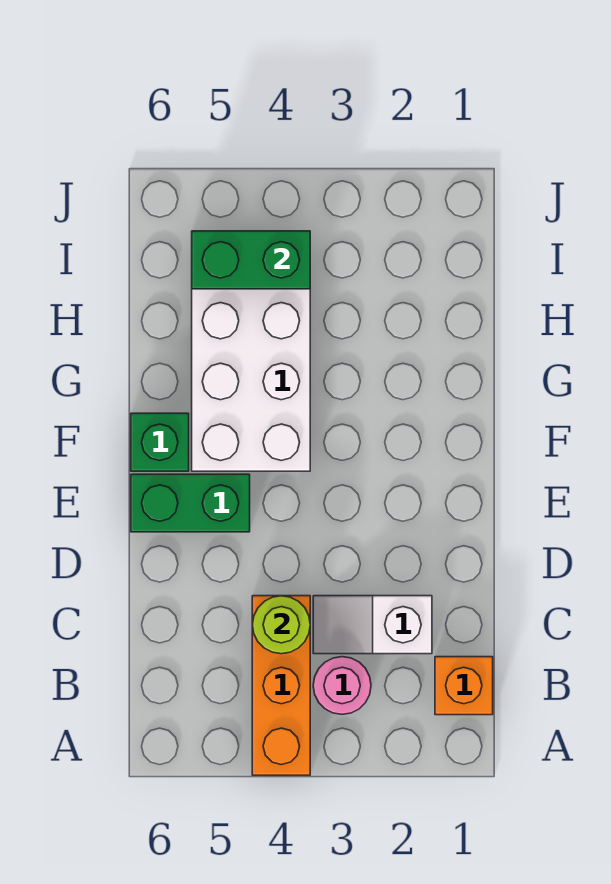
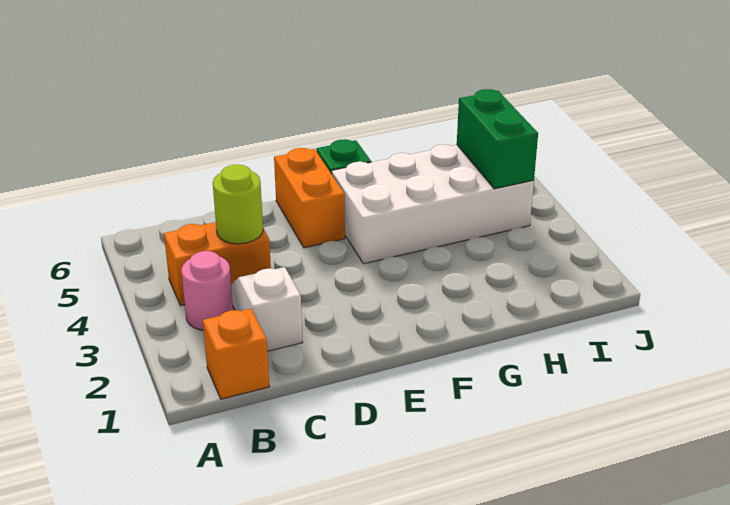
orange 1x3 brick [252,596,310,775] -> orange 1x2 brick [164,222,271,306]
green 1x2 brick [131,474,250,532] -> orange 1x2 brick [274,148,345,248]

